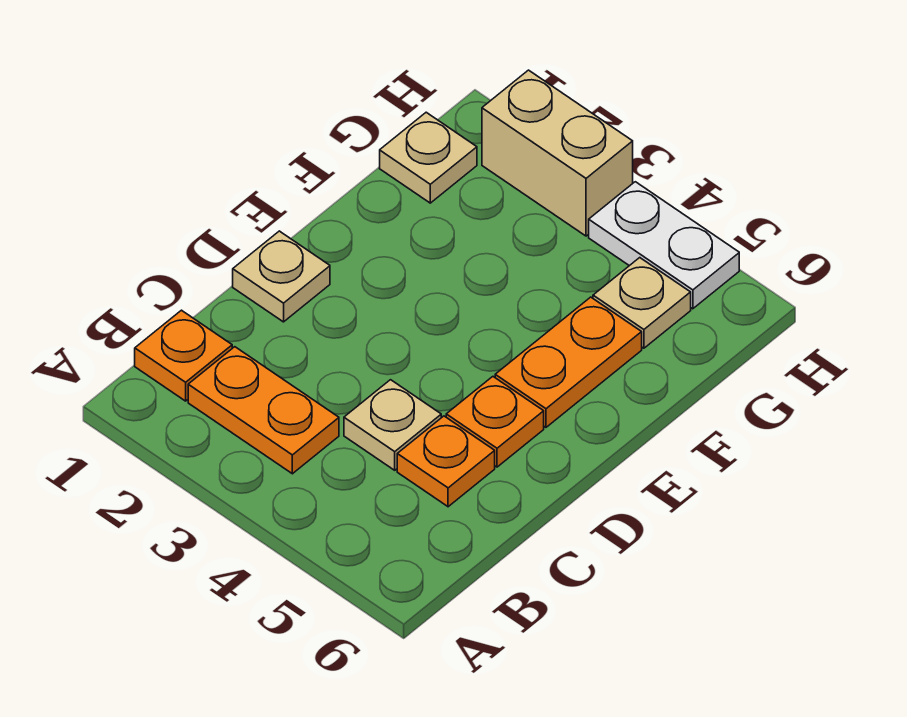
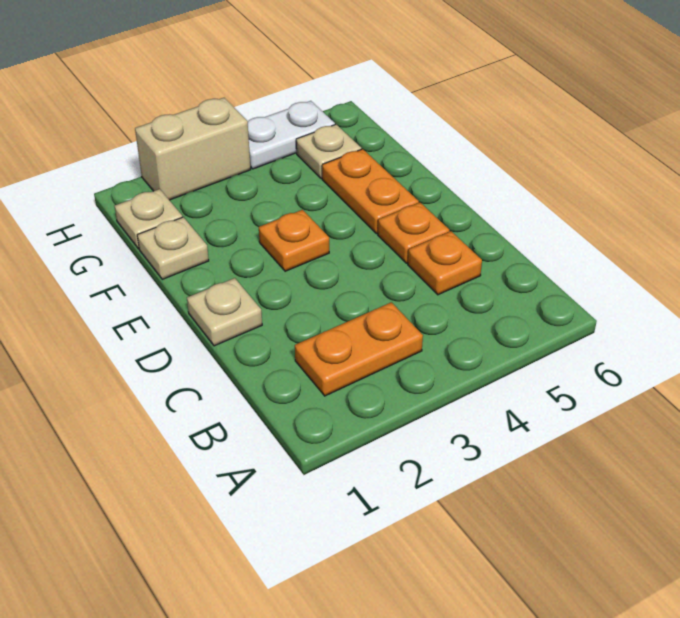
orange 1x1 plate [135,310,232,401] -> orange 1x1 plate moved to [259,210,329,271]
tan 1x1 plate [344,380,441,470] -> tan 1x1 plate moved to [137,217,209,279]

